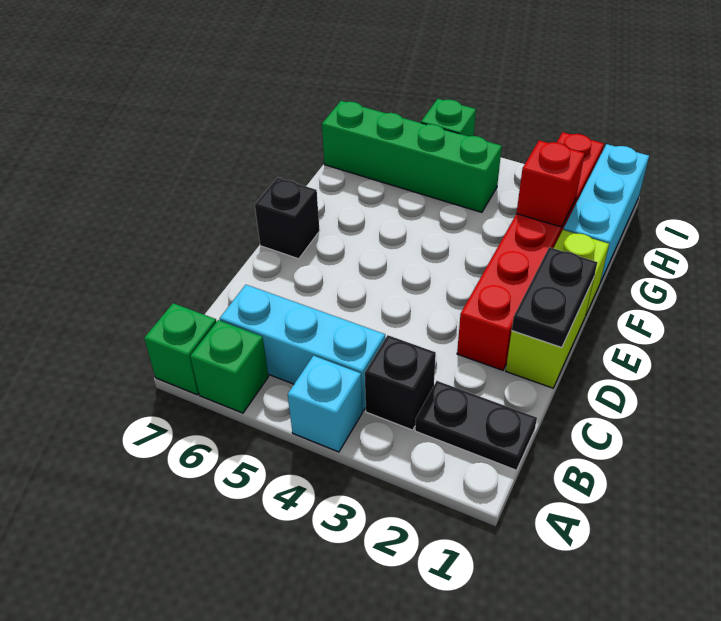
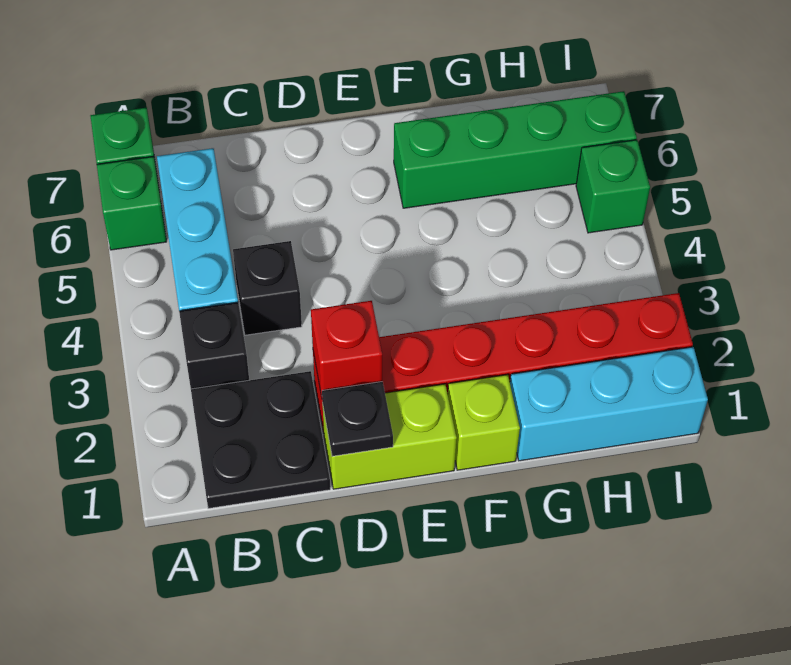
cyan 1x1 brick [288,356,362,452] -> none
black 1x2 plate [415,381,537,470] -> black 2x2 plate [191,371,330,508]
black 1x2 plate [512,247,597,348] -> black 1x1 plate [322,382,393,456]
black 1x1 brick [255,177,320,259] -> black 1x1 brick moved to [233,241,302,335]
red 1x1 brick [516,141,585,227] -> red 1x1 brick moved to [311,301,382,397]
green 1x4 brick [322,101,502,212] -> green 1x4 brick turned to [394,91,637,208]

